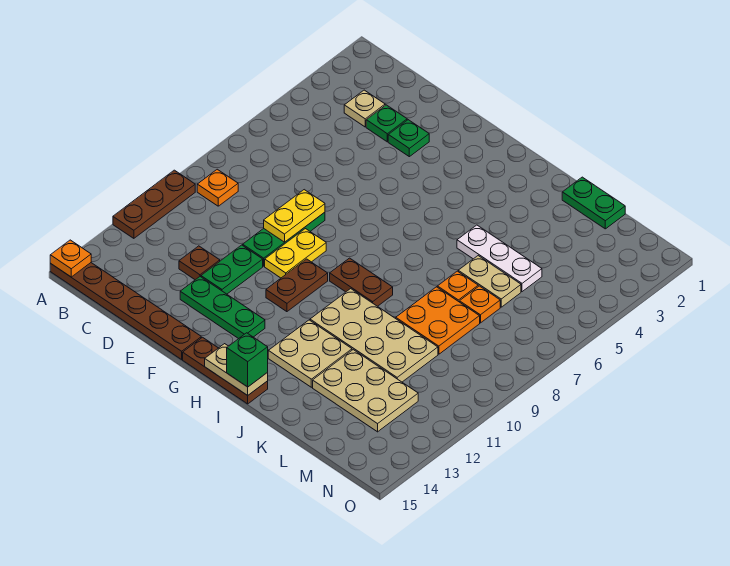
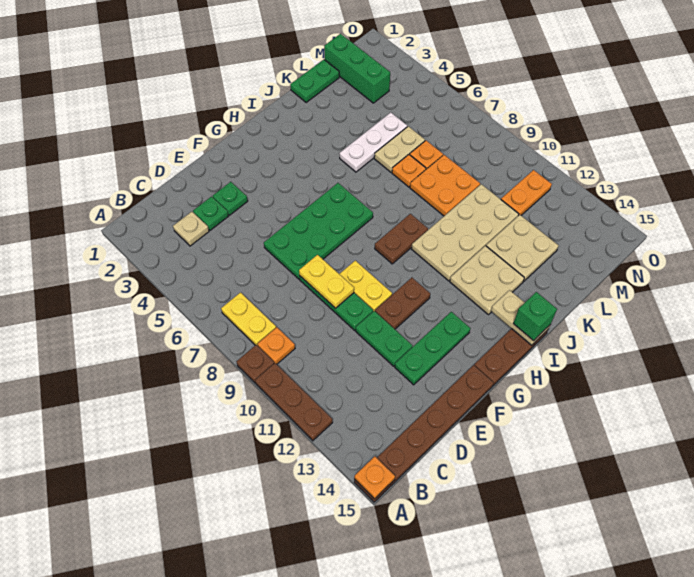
none -> yellow 1x2 plate [221,293,276,346]
brown 1x1 plate [179,246,220,280] -> brown 1x1 plate moved to [236,345,274,383]
none -> green 2x4 plate [264,183,373,279]
brown 1x2 plate [266,259,328,312] -> brown 1x2 plate turned to [375,278,430,329]
tan 1x2 plate [205,344,268,395] -> tan 1x2 plate turned to [491,290,550,345]
tan 2x3 plate [313,350,418,432] -> tan 2x2 plate [486,215,559,282]
none -> green 1x3 brick [324,34,390,103]
none -> orange 1x2 plate [501,170,552,216]

